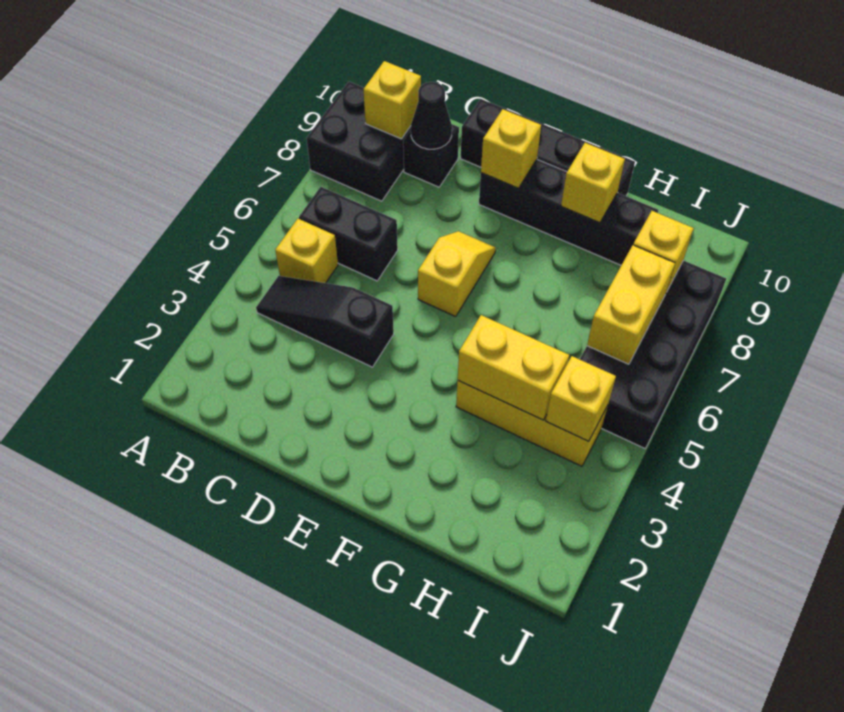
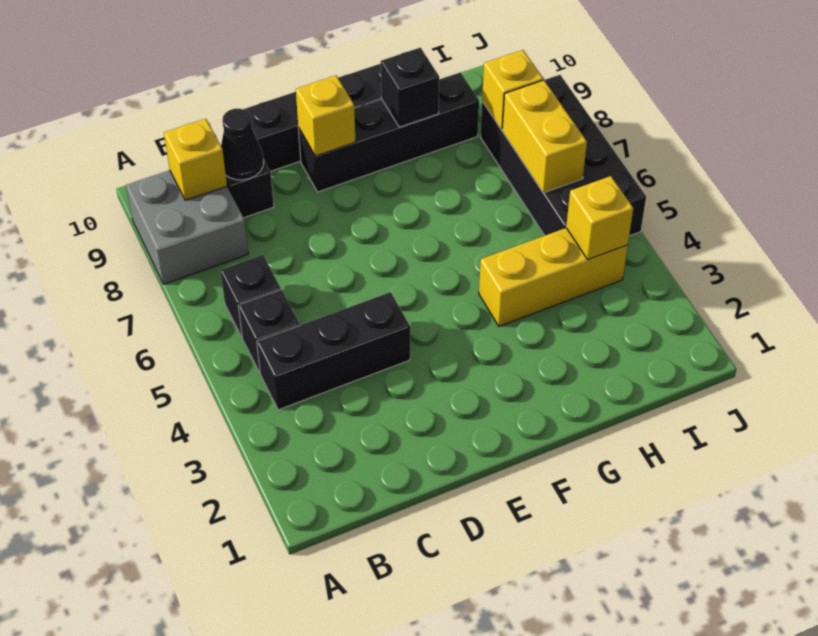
black 2x2 brick [306,82,411,201] -> grey 2x2 brick [126,170,248,284]
black 1x3 slope [256,276,394,367] -> black 1x3 brick [257,292,410,410]
yellow 1x1 brick [275,219,338,283] -> black 1x1 brick [238,290,300,373]
black 1x2 brick [299,187,398,281] -> black 1x1 brick [220,255,281,337]
yellow 1x2 slope [418,231,496,316] -> none
yellow 1x2 brick [458,315,569,420] -> none
yellow 1x1 brick [561,143,625,223] -> black 1x1 brick [381,48,439,127]

